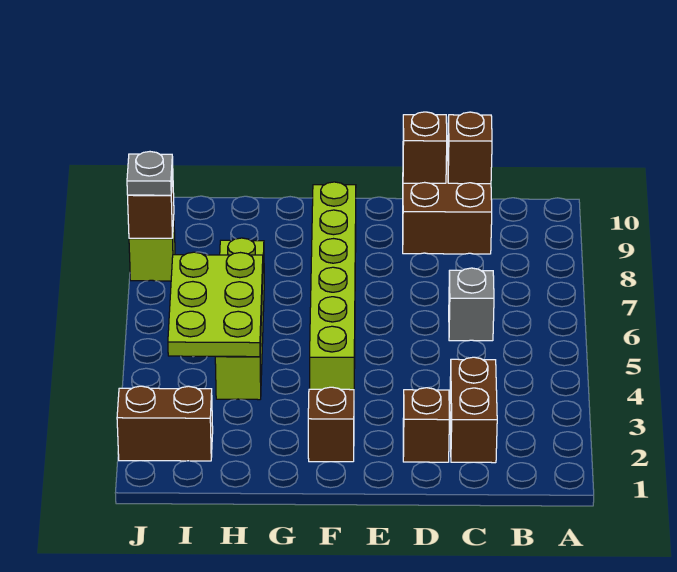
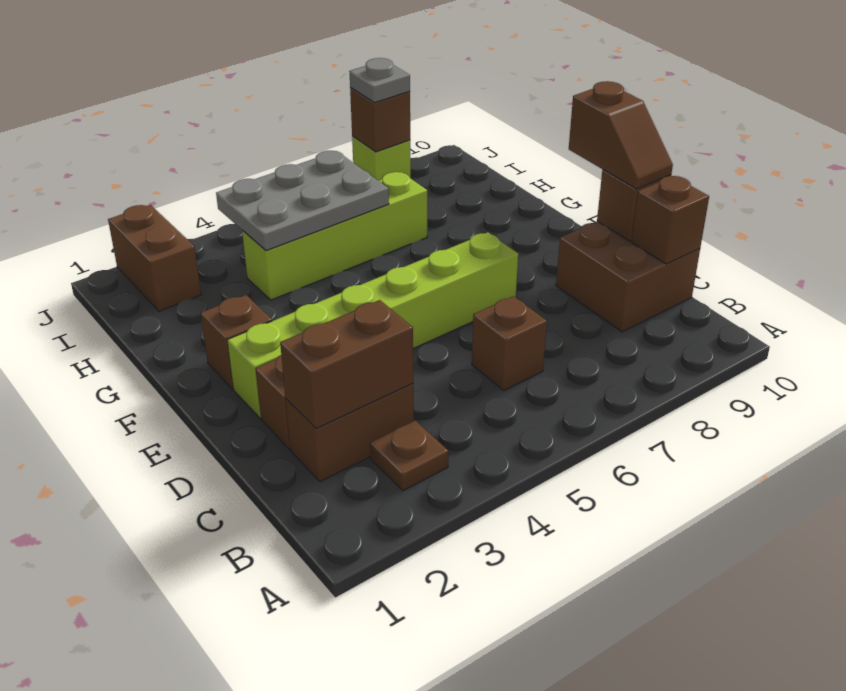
none -> brown 1x1 plate [370,421,448,491]
none -> brown 1x2 brick [280,300,413,429]
grey 1x1 brick [449,268,494,341] -> brown 1x1 brick [472,296,547,390]
none -> brown 1x2 slope [569,81,673,189]
lime 1x6 brick [310,182,356,390] -> lime 1x6 brick moved to [227,232,518,418]
lime 2x3 plate [168,252,263,357] -> grey 2x3 plate [216,151,389,251]

